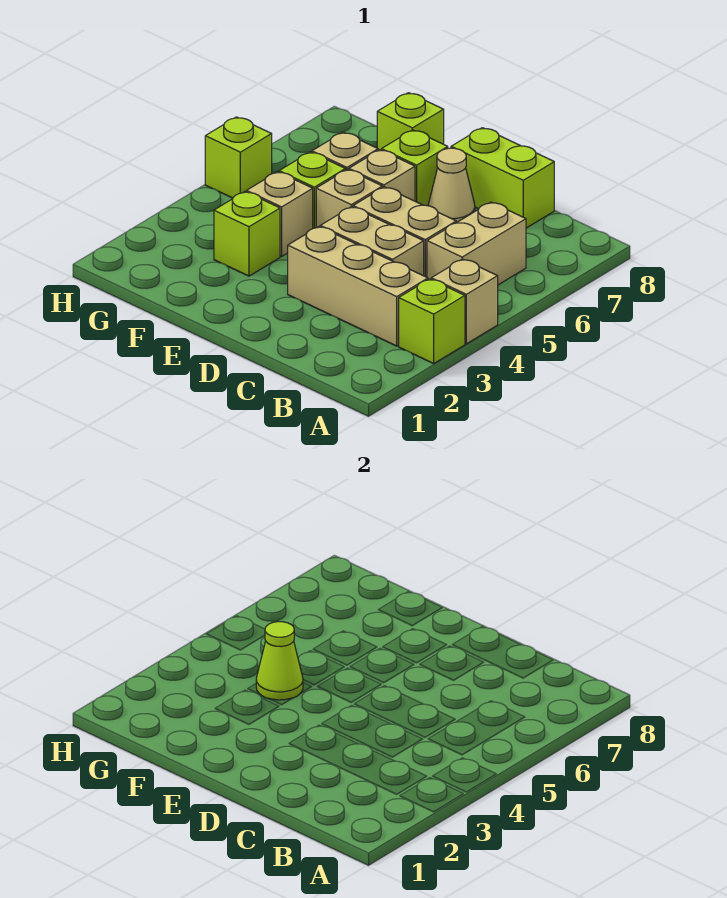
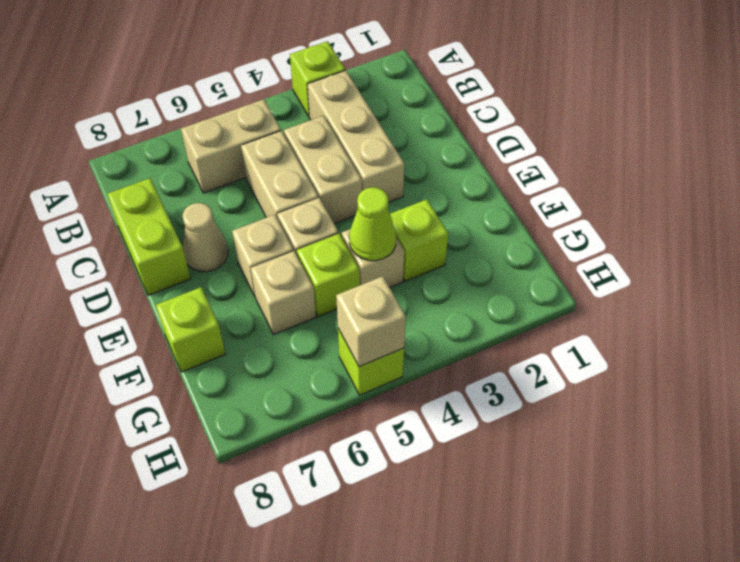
tan 1x1 brick [431,259,498,344] -> tan 1x1 brick moved to [336,276,406,367]
lime 1x1 brick [382,130,448,206] -> none

